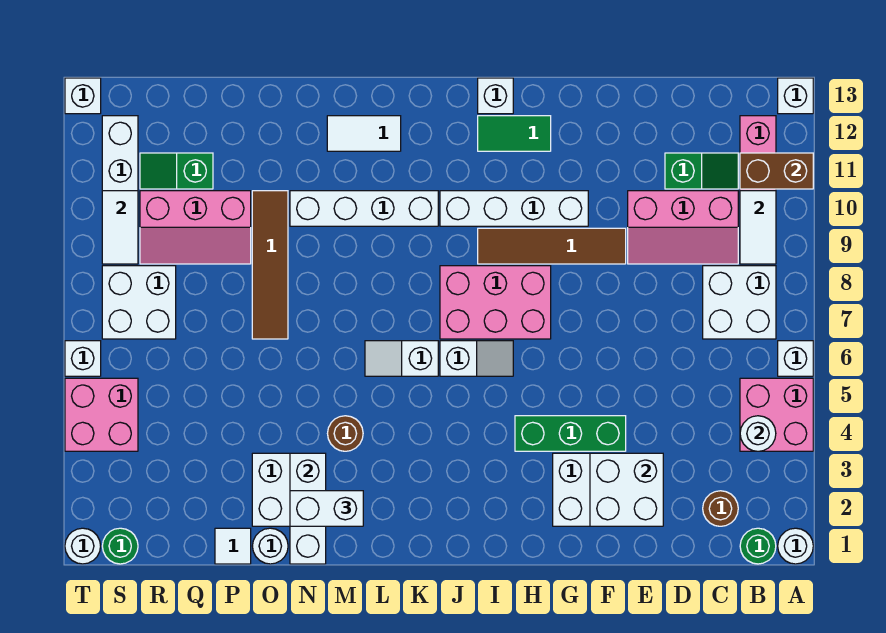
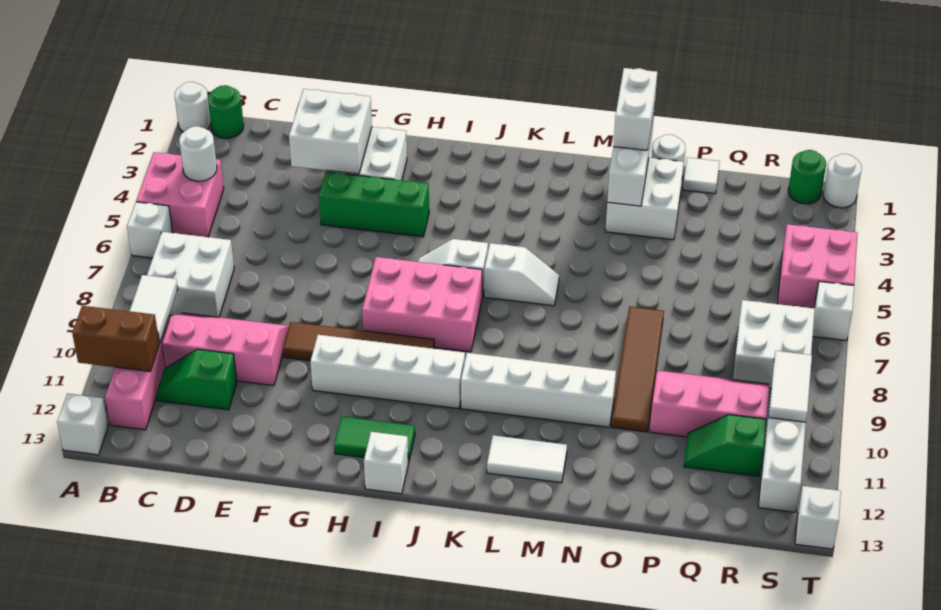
brown 1x1 round brick [703,491,738,526] -> none
white 1x2 brick [290,491,363,526] -> white 1x2 brick turned to [613,68,657,150]
brown 1x1 round brick [328,416,363,451] -> none
green 1x2 slope [140,153,213,189] -> green 1x2 slope turned to [684,415,767,476]

